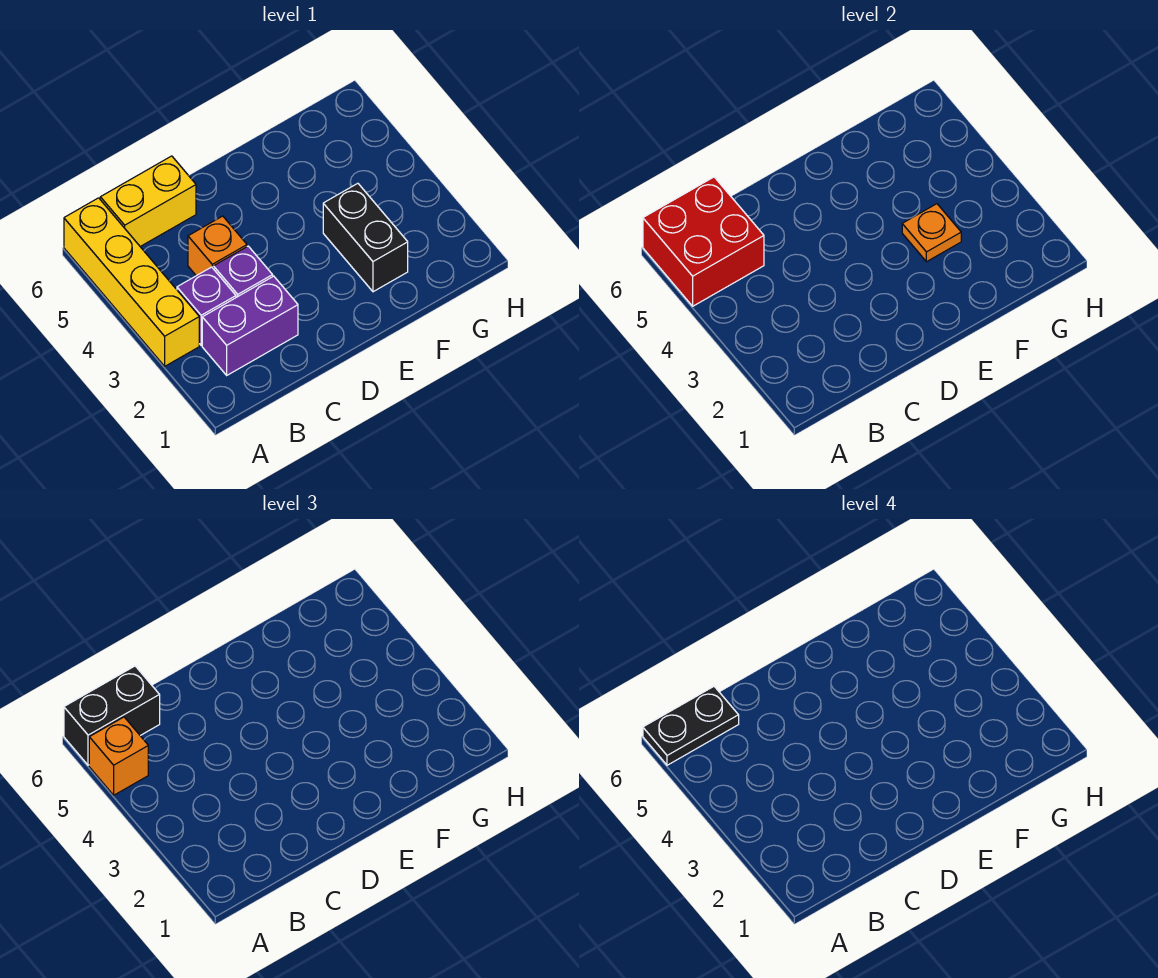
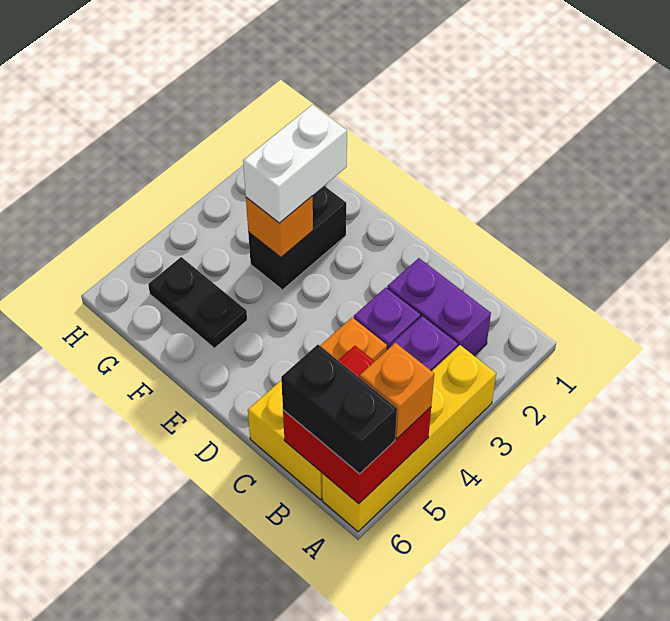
black 1x2 plate [643,687,739,765] -> black 1x2 plate moved to [148,257,247,348]
none -> white 1x2 brick [243,105,347,223]
orange 1x1 plate [902,204,961,262] -> orange 1x1 brick [246,196,313,257]

